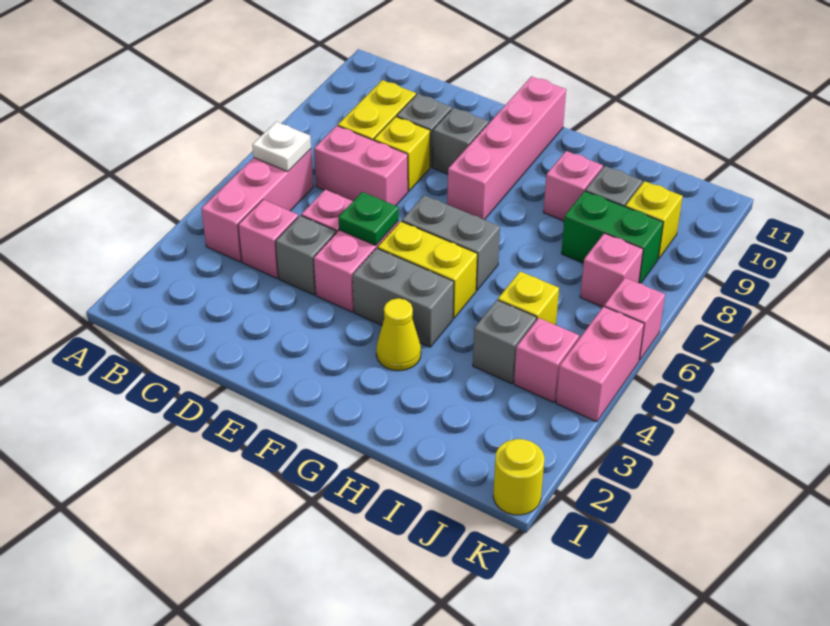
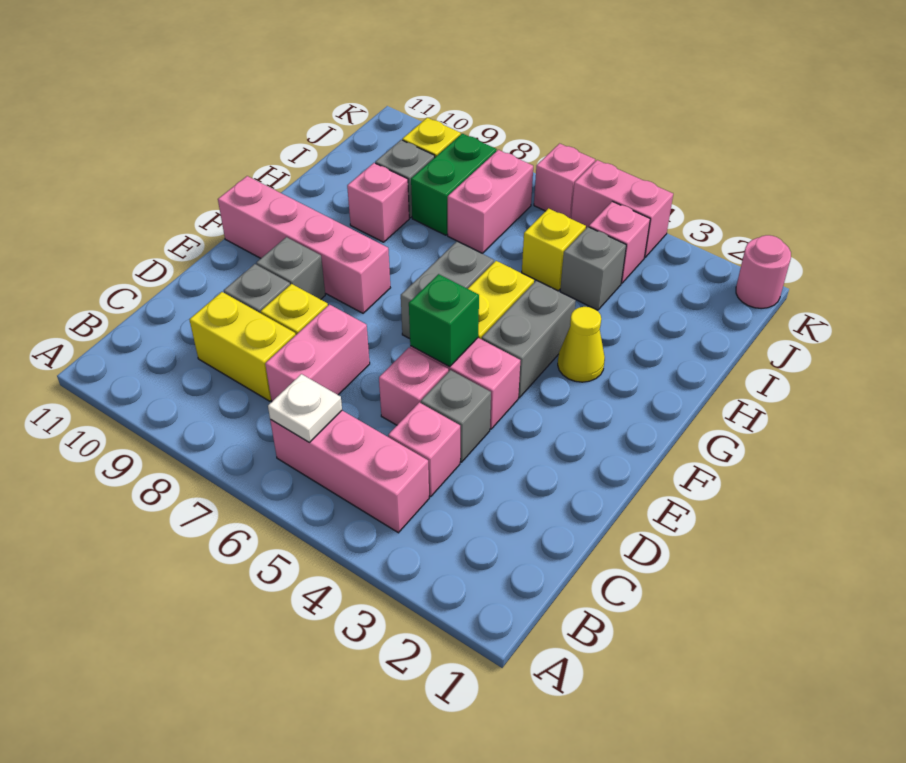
green 1x1 plate [338,192,399,245] -> green 1x1 brick [409,274,479,366]
pink 1x1 brick [580,233,643,307] -> pink 1x2 brick [448,150,533,253]
yellow 1x1 round brick [493,439,544,515] -> pink 1x1 round brick [736,235,791,309]

